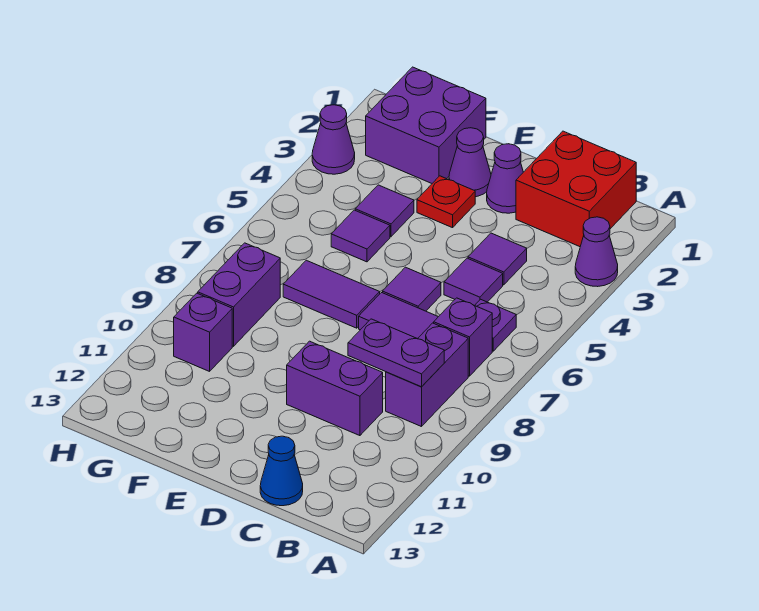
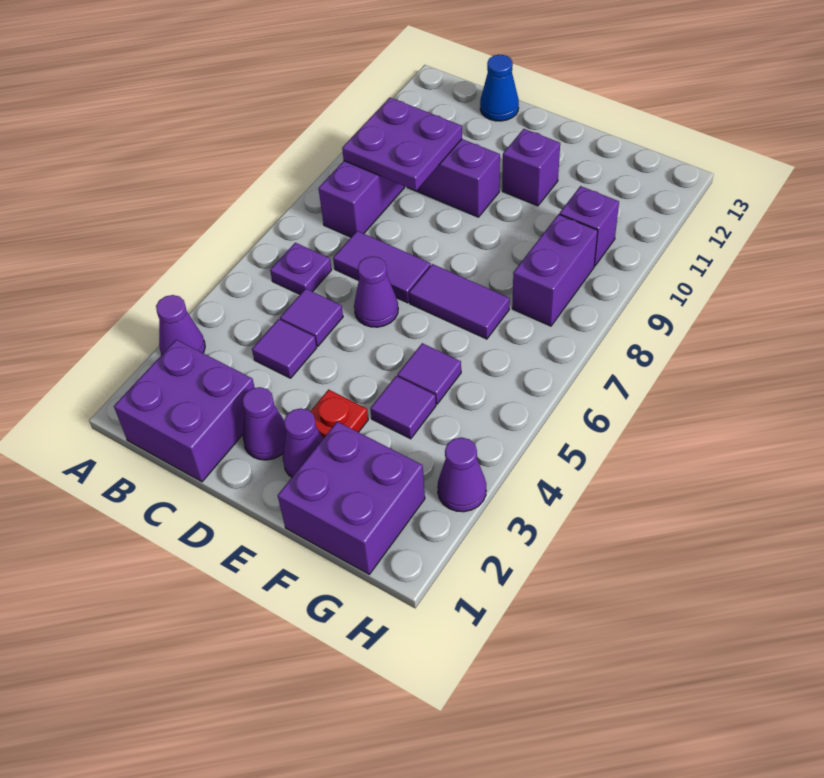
red 2x2 brick [516,131,636,247] -> purple 2x2 brick [114,340,255,482]
purple 1x1 brick [434,298,492,376] -> purple 1x1 brick moved to [502,129,560,206]
purple 1x2 plate [348,319,444,387] -> purple 2x2 plate [342,98,462,191]
purple 1x1 tile [383,267,441,311] -> purple 1x1 cone [354,256,398,327]

